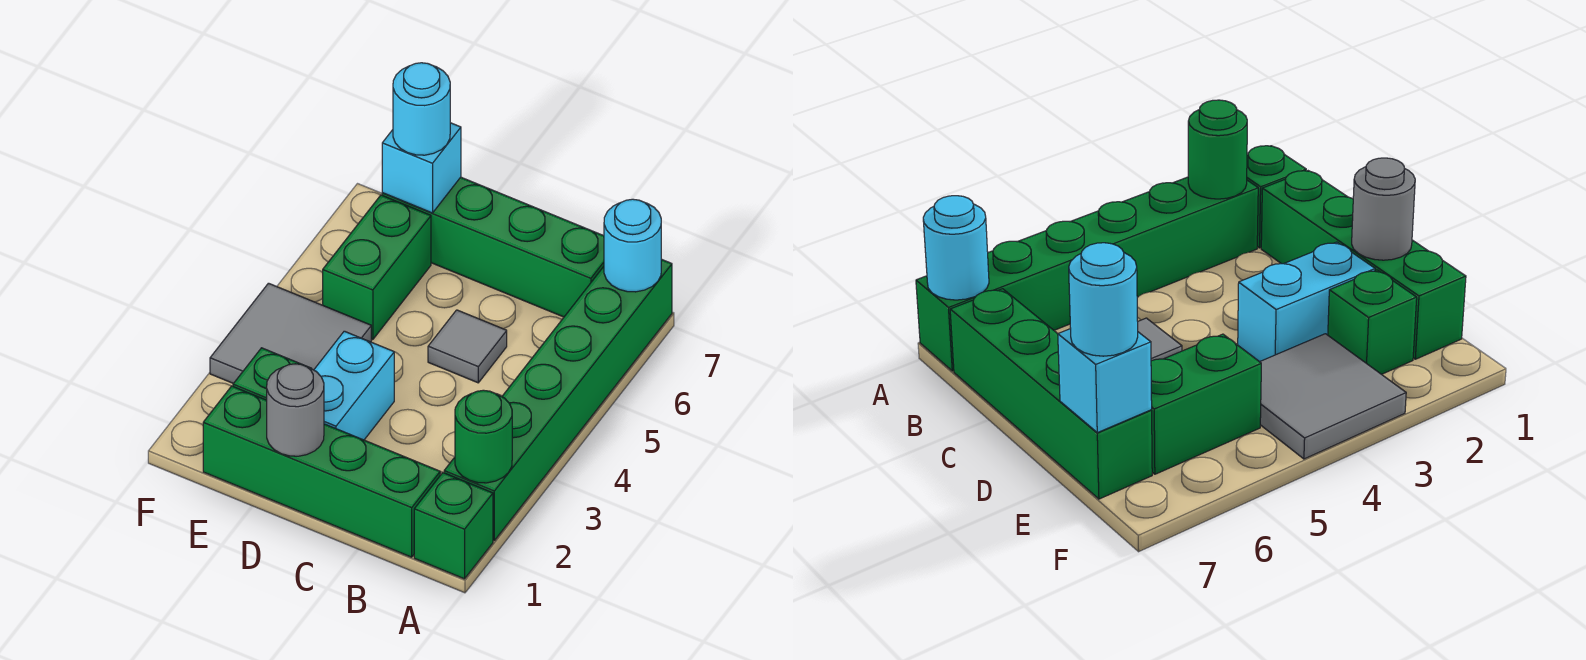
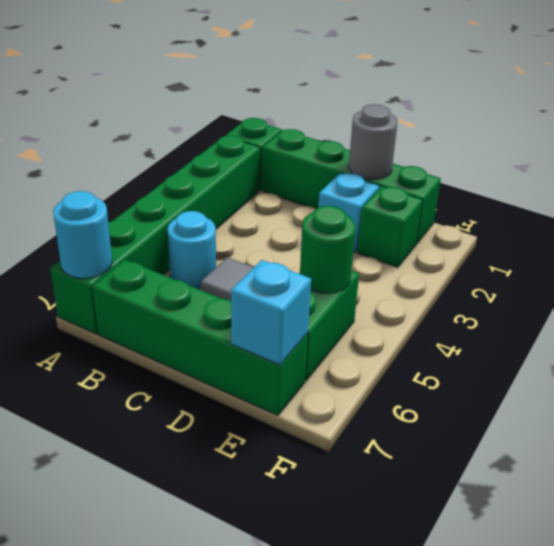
green 1x1 round brick [455,390,512,483] -> green 1x1 round brick moved to [300,206,355,294]
cyan 1x2 brick [314,331,394,440] -> cyan 1x1 brick [318,173,379,252]
grey 2x2 tile [210,283,371,383] -> none
cyan 1x1 round brick [393,63,450,155] -> cyan 1x1 round brick moved to [167,211,216,289]

